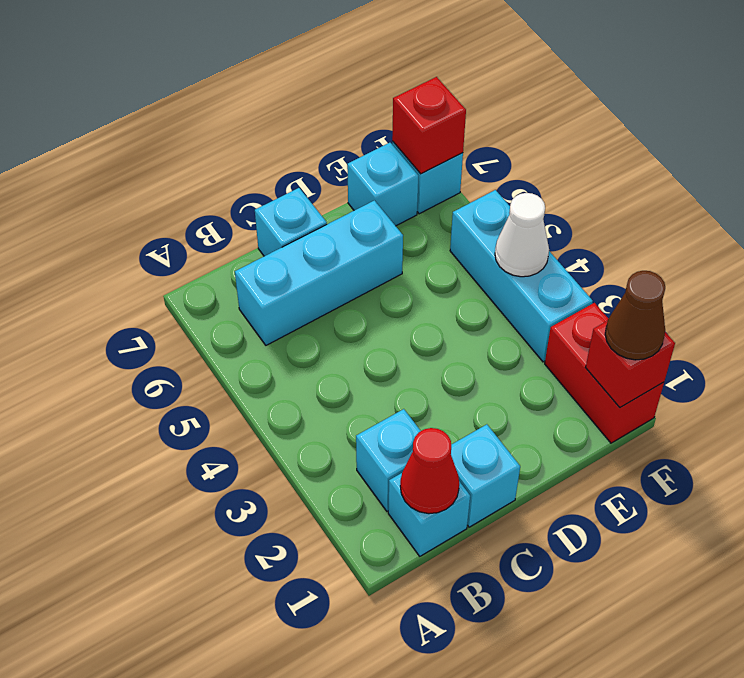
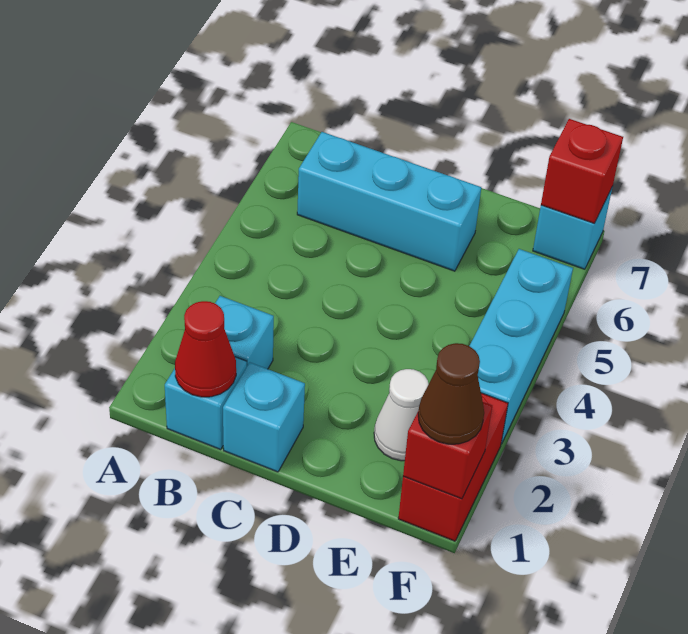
cyan 1x1 brick [255,188,327,256] -> none
cyan 1x1 brick [347,143,418,226] -> none
white 1x1 cone [495,193,549,277] -> white 1x1 cone moved to [374,369,429,461]

